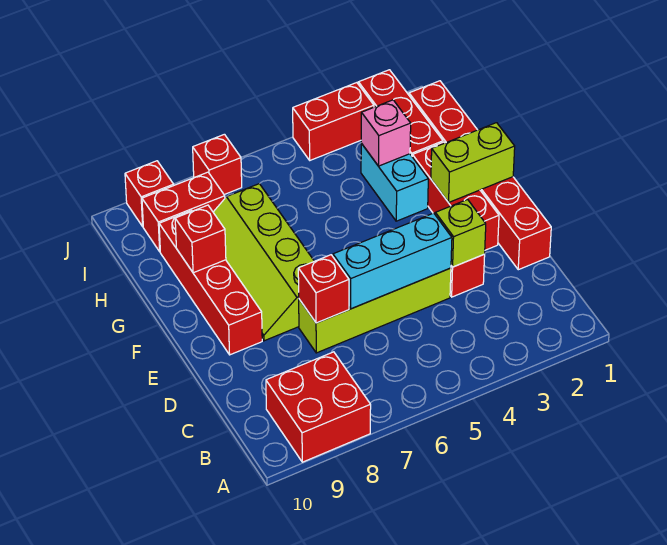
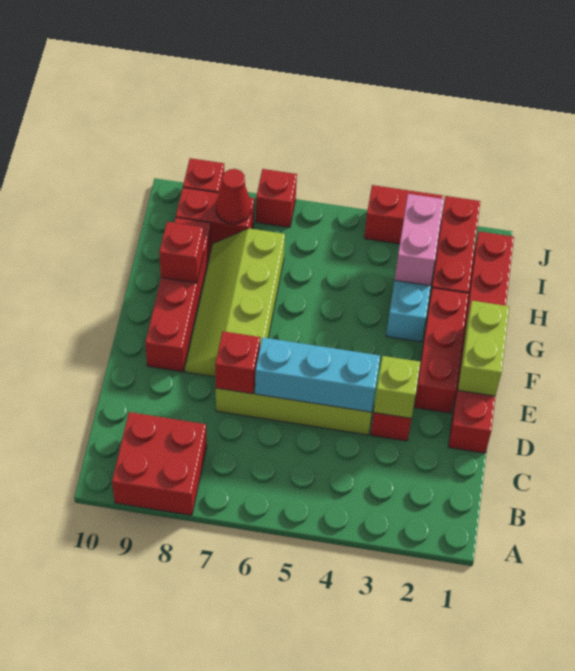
lime 1x2 brick [431,123,515,202] -> lime 1x2 brick turned to [458,301,509,396]
pink 1x1 brick [361,100,411,166] -> pink 1x2 brick [395,194,444,286]
none -> red 1x1 cone [216,169,251,224]

